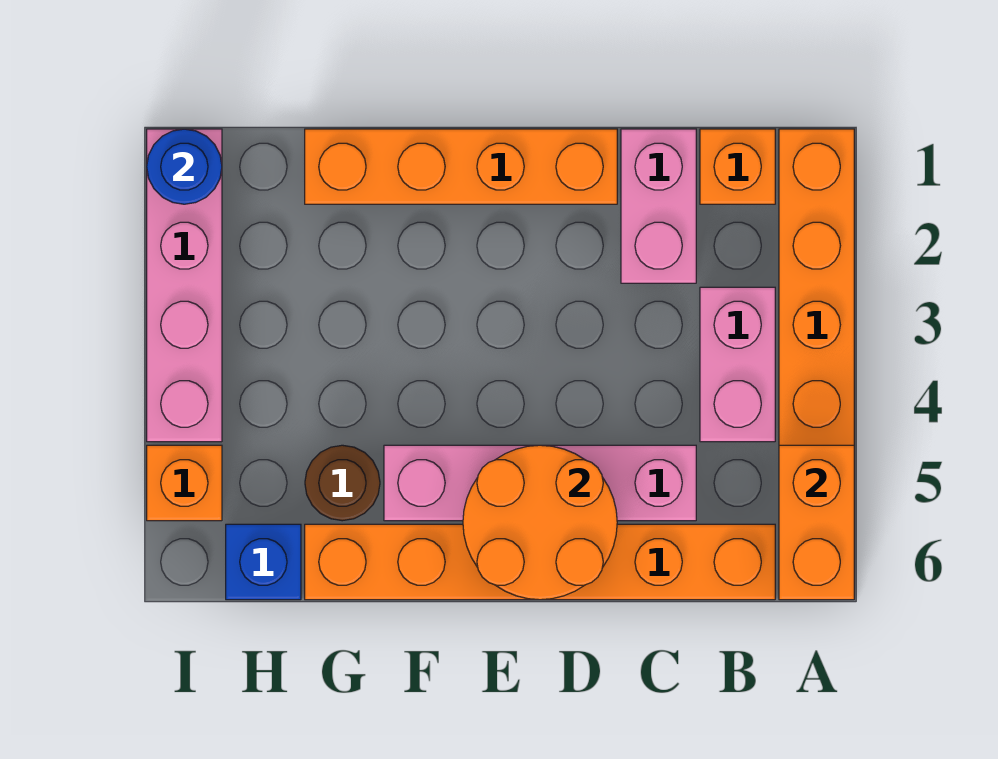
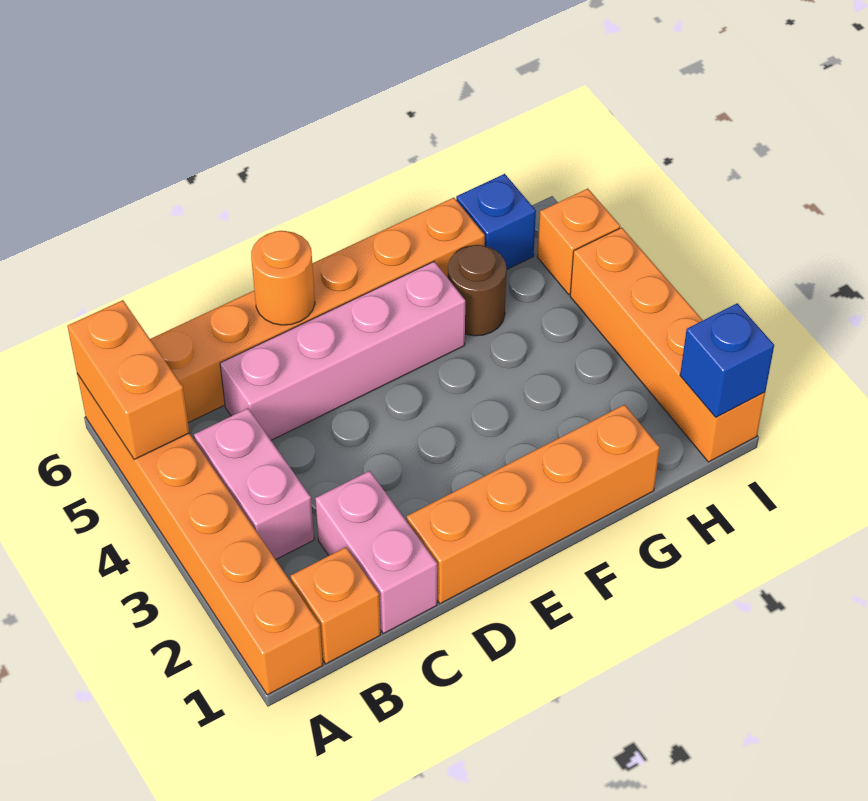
orange 2x2 round brick [463,445,617,600] -> orange 1x1 round brick [251,231,315,325]
pink 1x4 brick [147,129,222,442] -> orange 1x4 brick [570,228,765,462]
blue 1x1 round brick [147,129,222,204] -> blue 1x1 brick [680,303,774,417]

